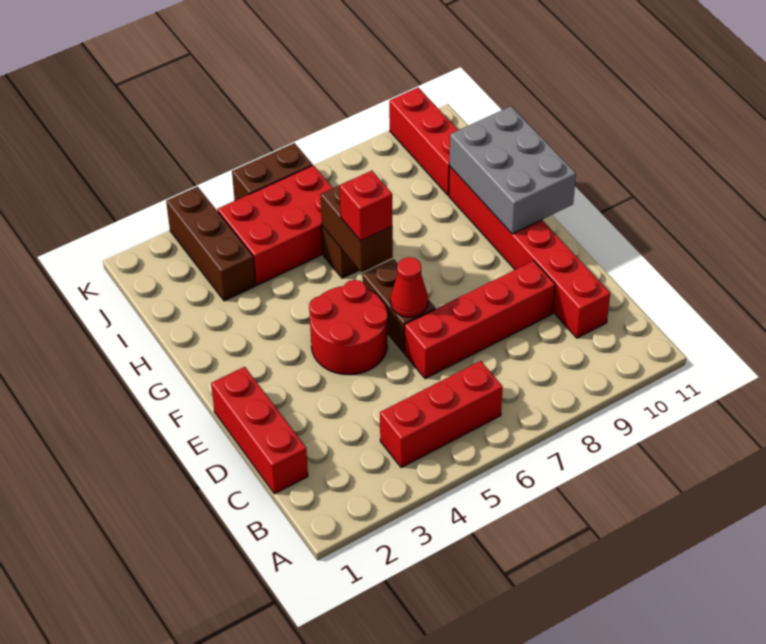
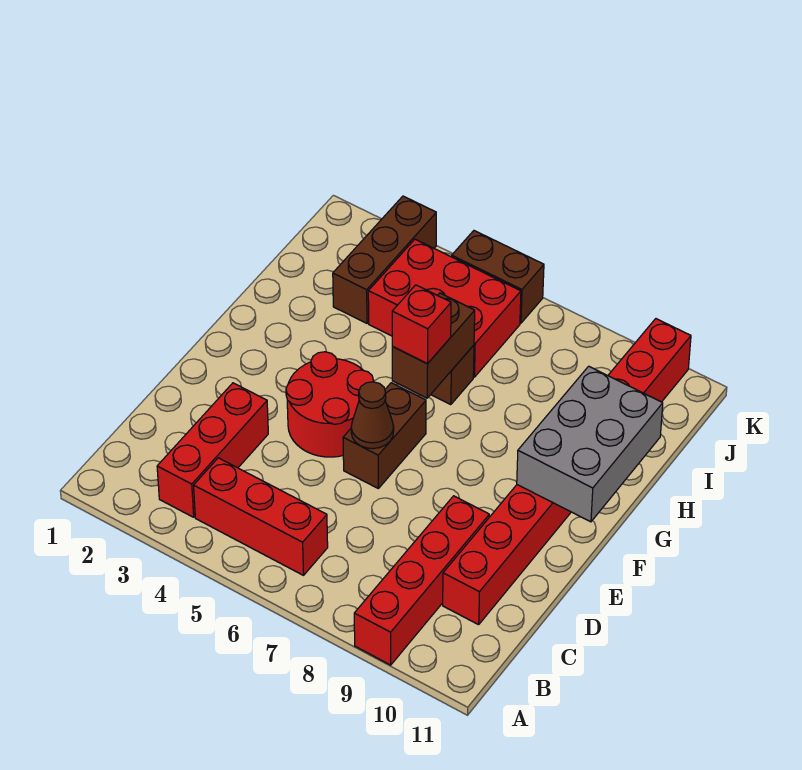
red 1x3 brick [211,367,308,494] -> red 1x3 brick moved to [157,383,268,517]
red 1x4 brick [405,261,555,379] -> red 1x4 brick turned to [354,496,489,665]
red 1x1 cone [390,257,428,317] -> brown 1x1 cone [351,382,394,449]

